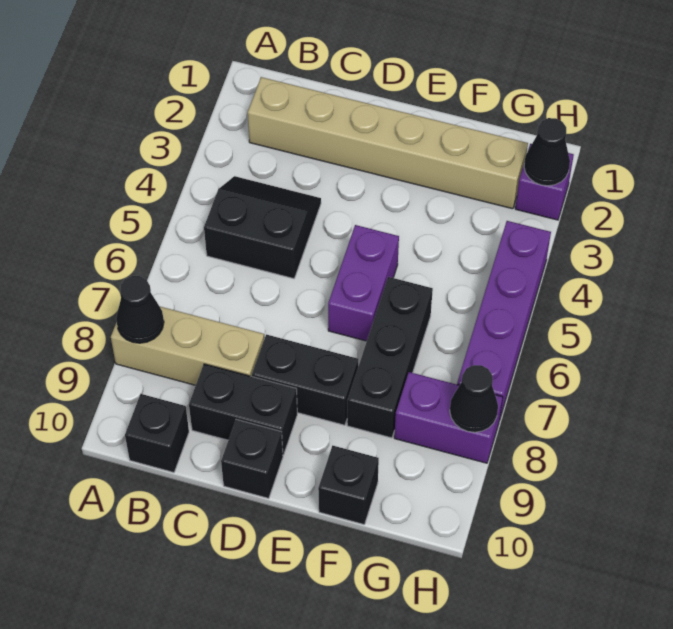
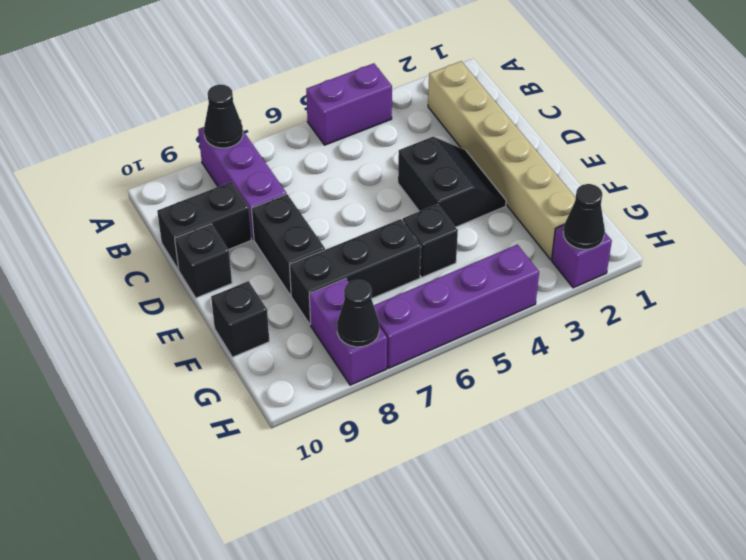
tan 1x3 brick [111,307,264,385] -> purple 1x3 brick [198,127,286,240]
black 2x2 slope [204,176,321,279] -> black 2x2 slope moved to [398,137,506,227]
black 1x1 brick [125,394,189,472] -> black 1x1 brick moved to [403,204,458,277]
black 1x2 brick [189,364,297,455] -> black 1x2 brick turned to [157,182,251,270]
purple 1x2 brick [328,225,399,341] -> purple 1x2 brick moved to [306,63,392,145]

